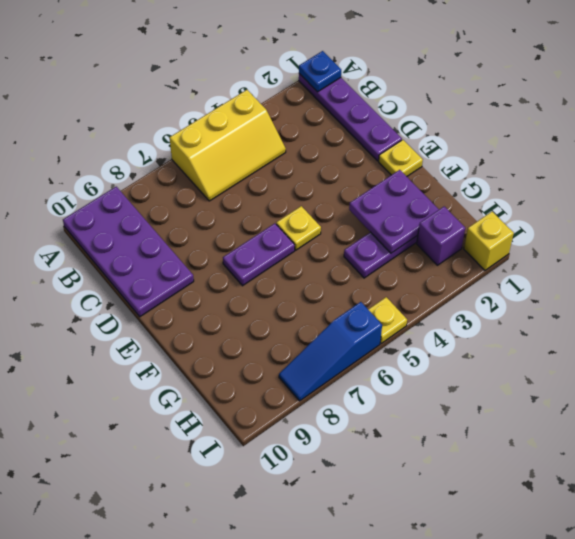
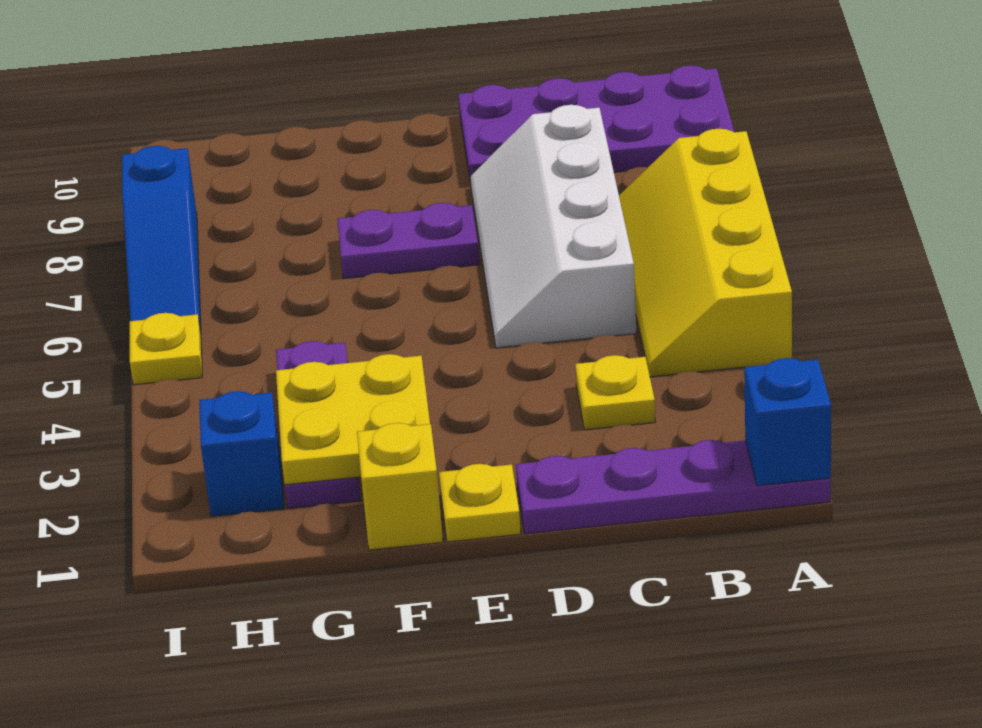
blue 1x1 plate [299,51,341,92] -> blue 1x1 brick [744,358,831,486]
yellow 2x3 slope [170,90,286,201] -> yellow 2x4 slope [619,129,792,377]
none -> white 2x4 slope [470,105,636,348]
yellow 1x1 plate [276,206,321,250] -> yellow 1x1 plate moved to [575,355,655,430]
purple 1x2 plate [223,223,295,286] -> purple 1x2 plate turned to [337,203,479,279]
purple 2x2 plate [349,170,439,253] -> yellow 2x2 plate [276,354,430,485]
purple 1x1 brick [417,206,465,265] -> blue 1x1 brick [199,391,284,516]
yellow 1x1 brick [464,212,514,270] -> yellow 1x1 brick moved to [357,423,443,550]
blue 1x3 slope [279,302,382,401] -> blue 1x3 slope turned to [122,146,201,332]

